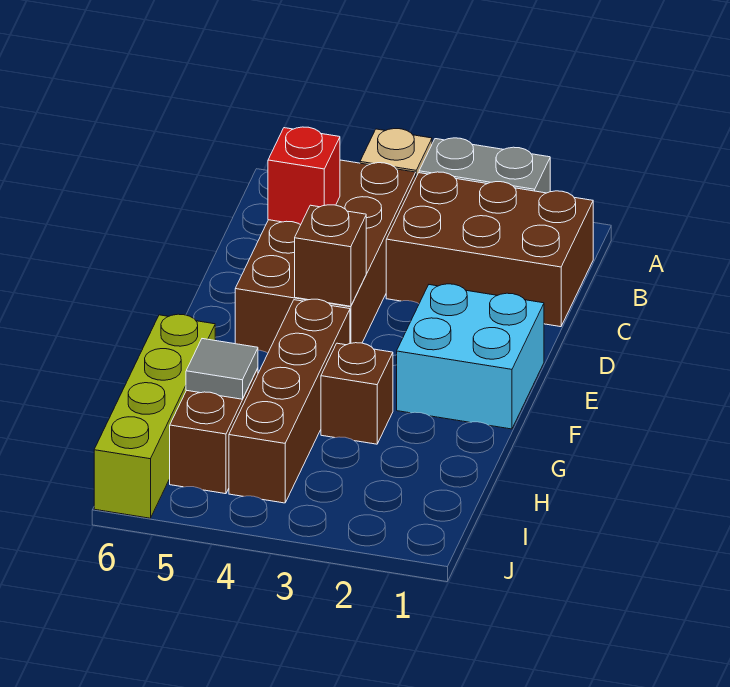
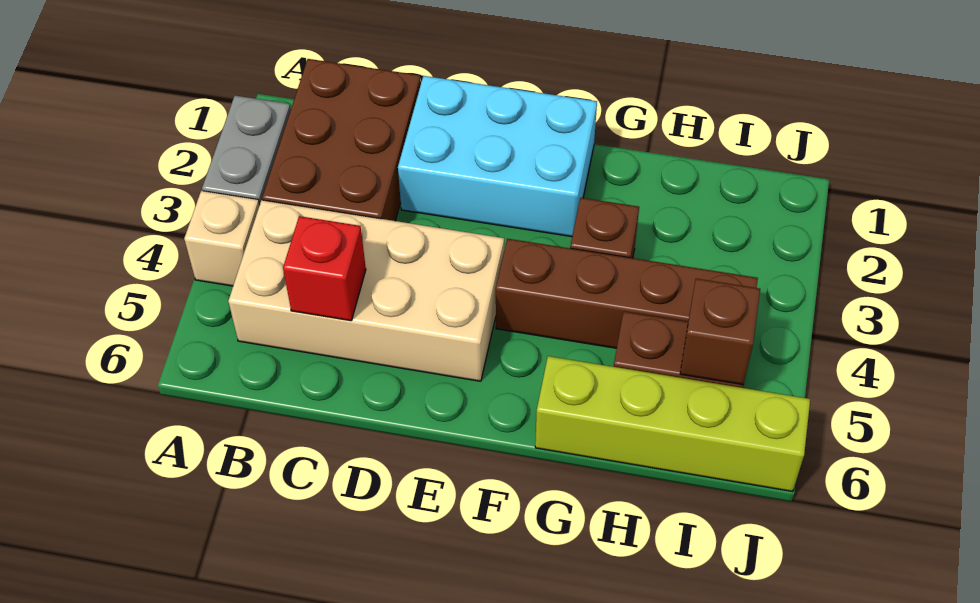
brown 2x4 brick [235,160,416,353] -> tan 2x4 brick [228,200,504,381]
cyan 2x2 brick [397,284,544,429] -> cyan 2x3 brick [398,76,597,237]
brown 1x1 brick [295,205,366,306] -> brown 1x1 brick moved to [680,279,760,385]
grey 1x1 tile [186,339,258,399] -> none

